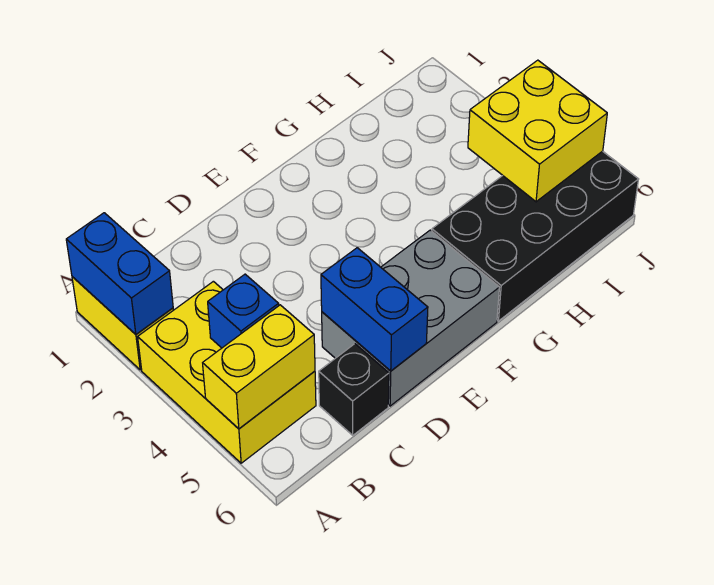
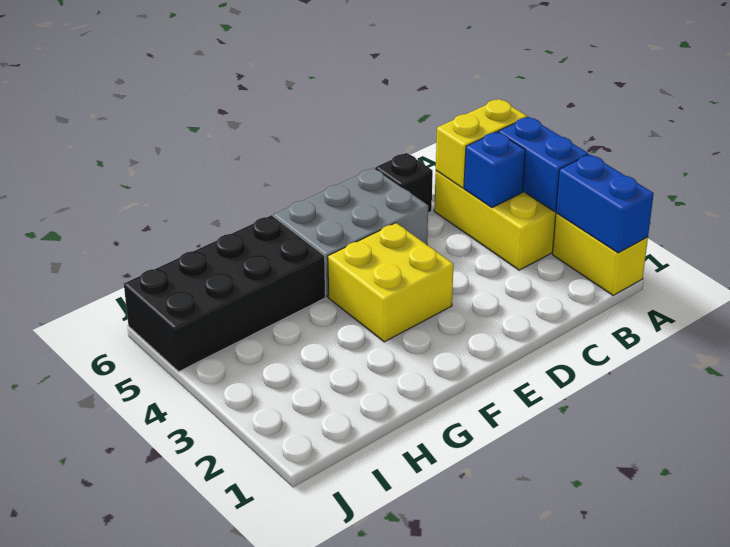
blue 1x2 brick [321,248,428,371] -> blue 1x2 brick moved to [498,117,588,211]
yellow 2x2 brick [468,60,607,202] -> yellow 2x2 brick moved to [328,223,454,342]

